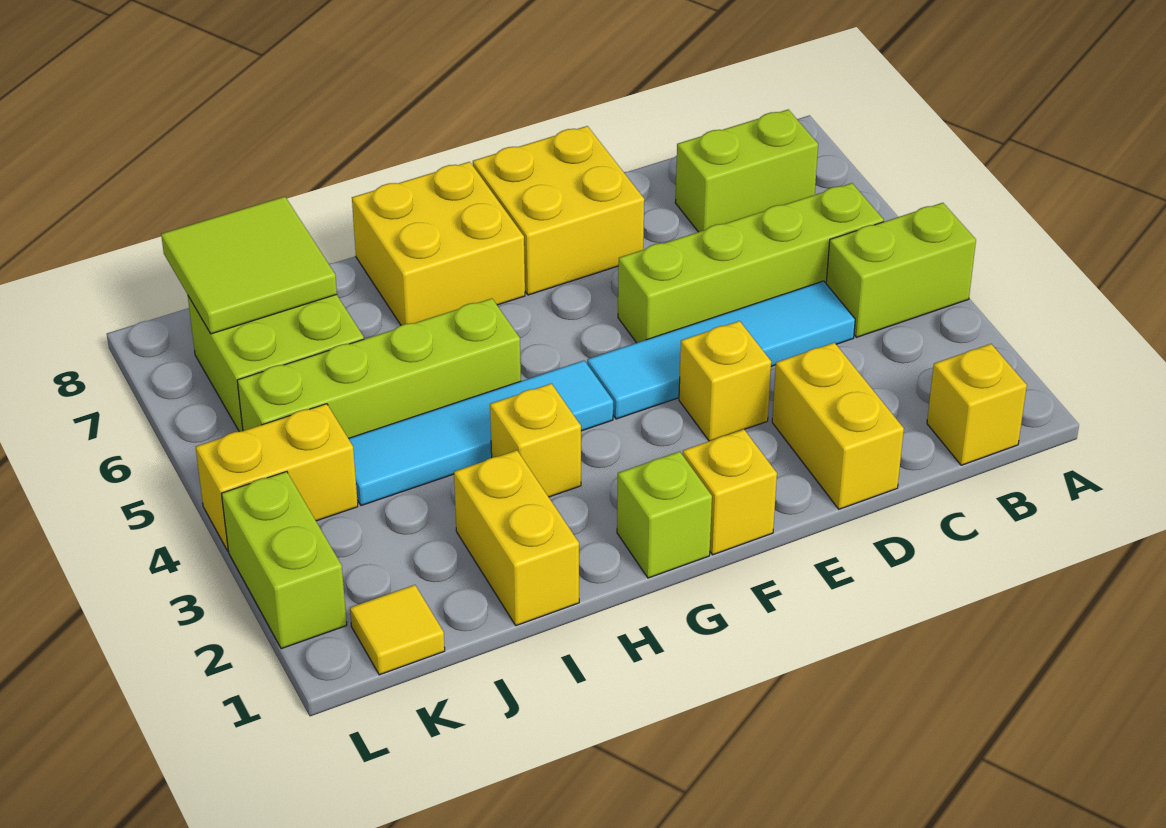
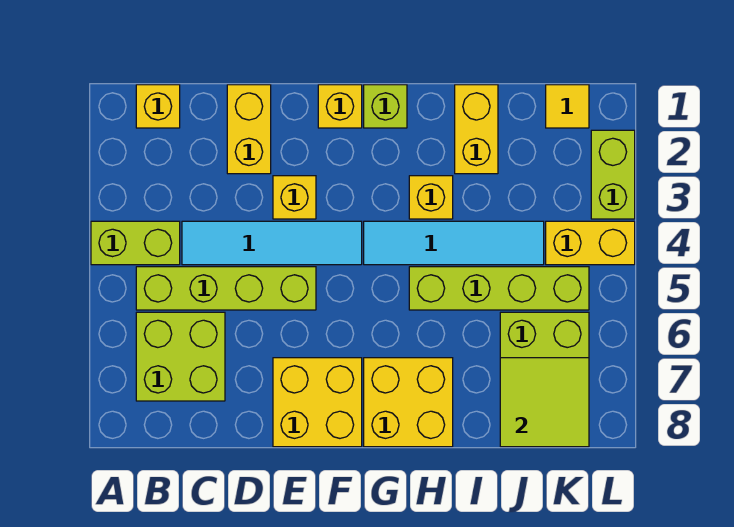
lime 1x2 brick [675,109,818,232] -> lime 2x2 brick [136,312,225,401]

